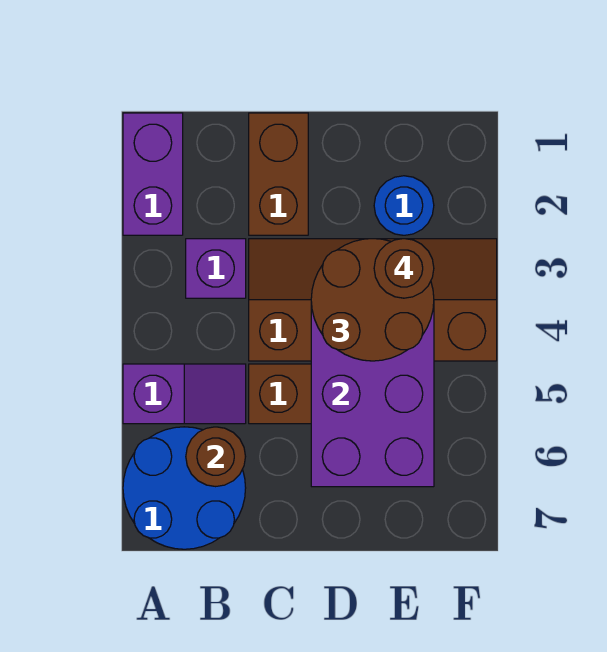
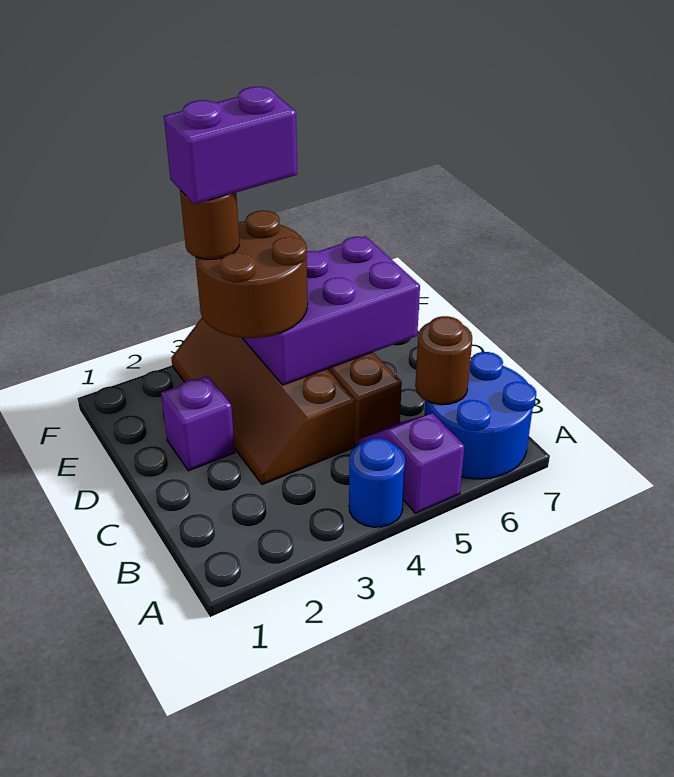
purple 1x2 brick [123,113,183,235] -> purple 1x2 brick moved to [164,87,297,204]
purple 1x1 brick [186,239,246,298] -> purple 1x1 brick moved to [161,376,235,471]
brown 1x2 brick [249,113,308,235] -> none
blue 1x1 round brick [374,176,434,235] -> blue 1x1 round brick moved to [349,438,405,527]

